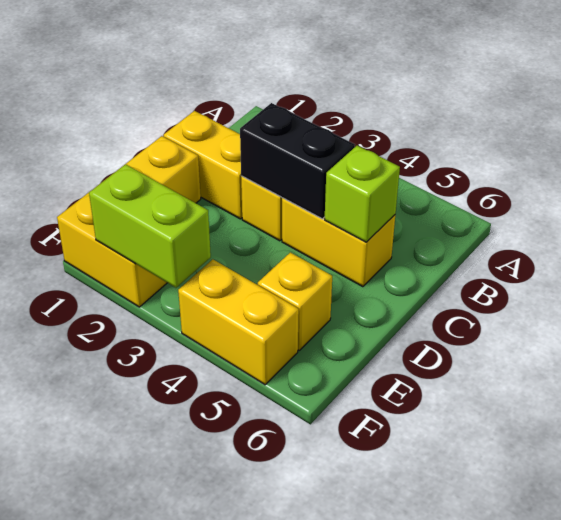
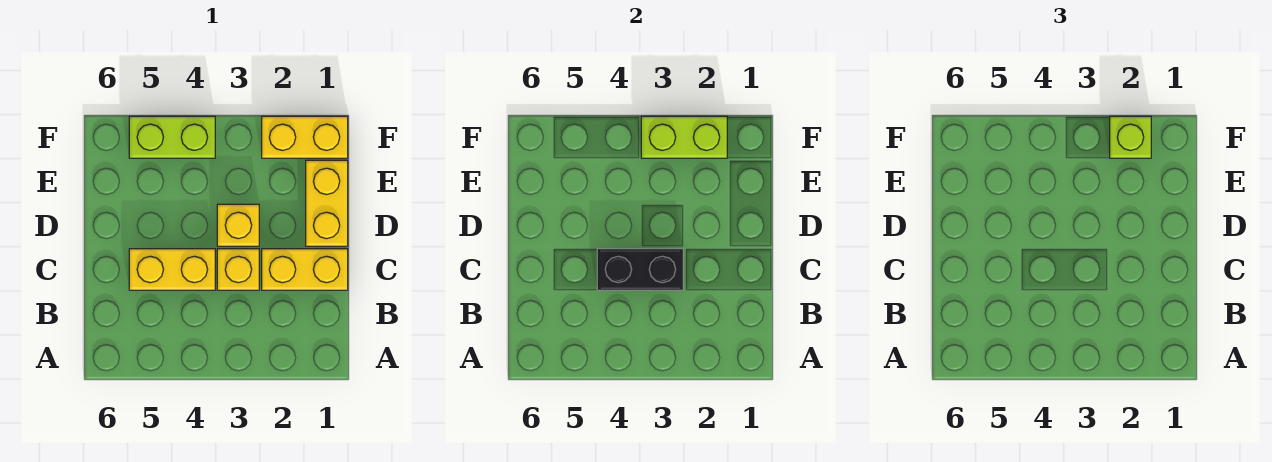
lime 1x1 brick [325,146,400,242] -> lime 1x1 brick moved to [1110,116,1151,158]
yellow 1x1 brick [258,252,332,350] -> yellow 1x1 brick moved to [217,204,259,246]
yellow 1x2 brick [178,259,299,385] -> lime 1x2 brick [129,116,215,158]

